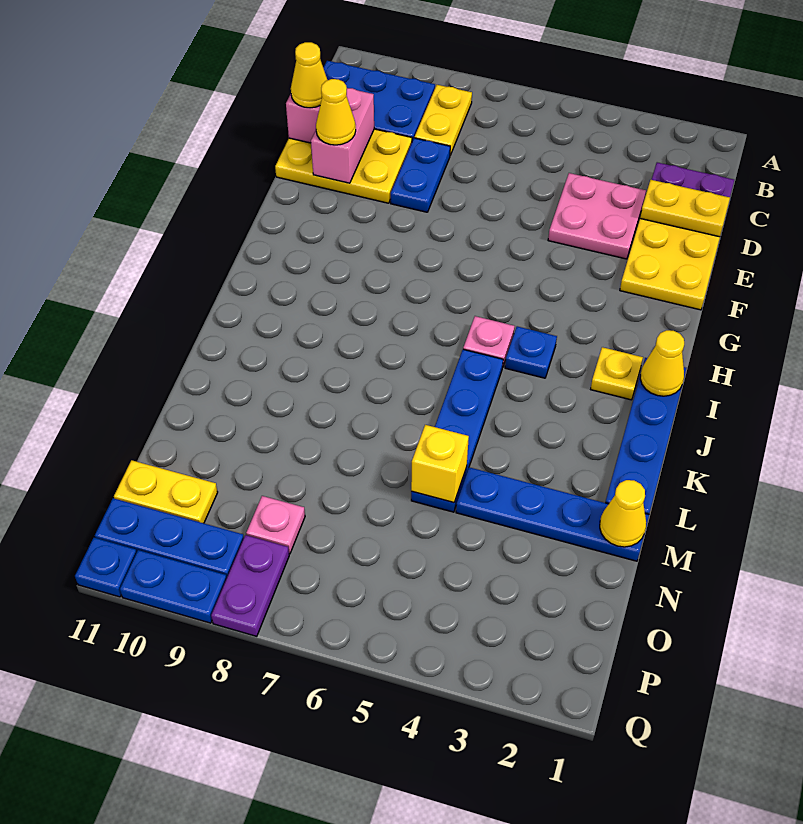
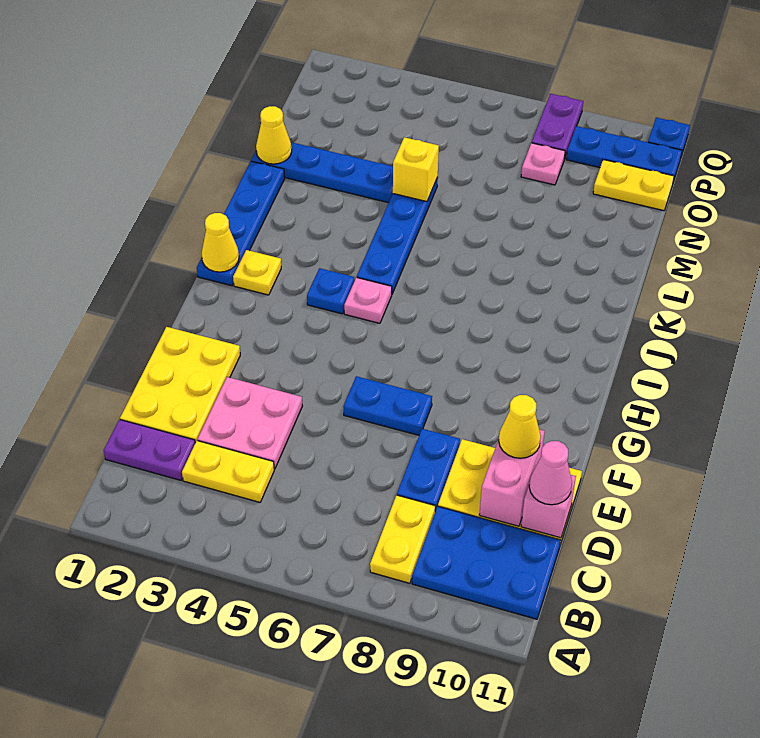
yellow 1x2 plate [640,180,730,237] -> yellow 1x2 plate moved to [182,441,274,502]
yellow 1x1 cone [291,42,327,108] -> pink 1x1 cone [529,441,572,505]
blue 1x2 plate [120,550,227,623] -> blue 1x2 plate moved to [343,376,432,435]

